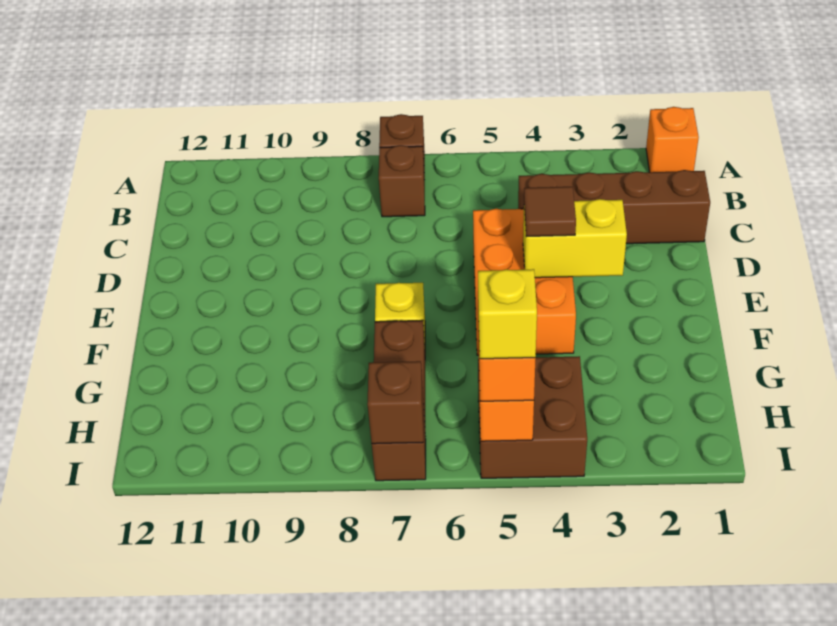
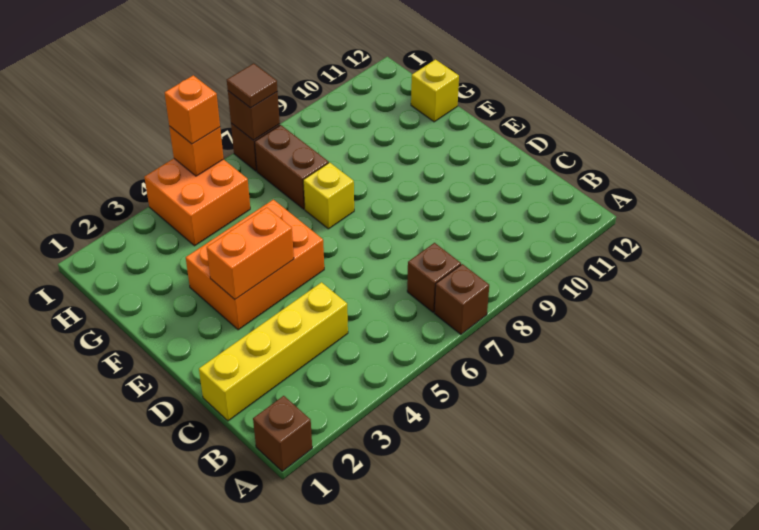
orange 1x1 brick [646,107,699,172] -> brown 1x1 brick [253,396,312,471]
brown 1x4 brick [518,170,710,244] -> yellow 1x4 brick [199,282,348,421]
orange 2x3 brick [473,209,576,355] -> orange 2x3 brick turned to [186,200,324,330]
yellow 1x2 brick [523,199,627,278] -> orange 1x2 brick [207,207,294,299]
brown 1x1 tile [524,187,576,237] -> brown 1x1 tile moved to [227,63,277,108]
brown 2x2 brick [478,356,587,478] -> orange 2x2 brick [144,159,250,246]
yellow 1x1 brick [478,269,537,359] -> yellow 1x1 brick moved to [411,60,459,122]

